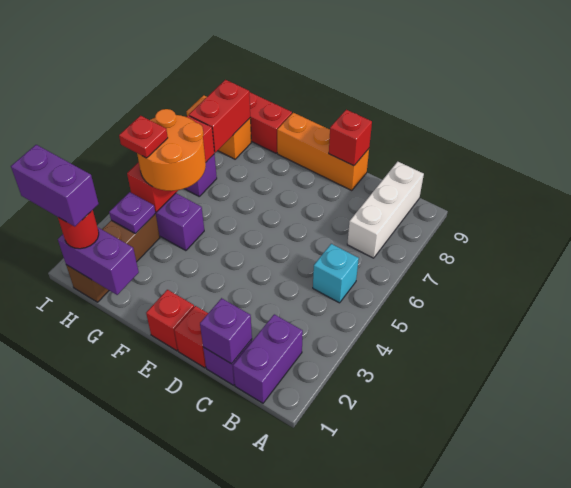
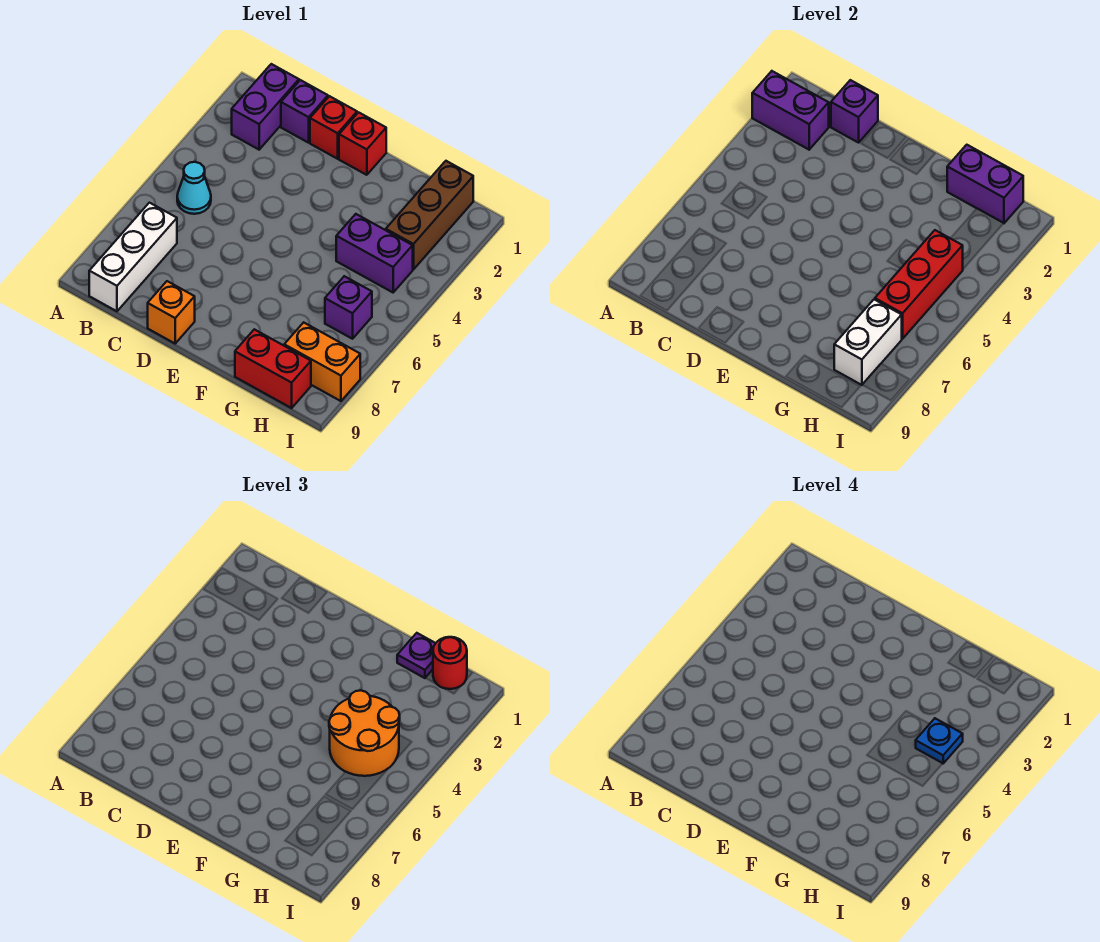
cyan 1x1 brick [313,244,359,303] -> cyan 1x1 cone [177,162,211,214]
orange 1x3 brick [277,113,369,191] -> orange 1x1 brick [148,281,195,343]
red 1x1 brick [329,110,372,166] -> none
purple 1x2 brick [11,145,99,226] -> purple 1x2 brick moved to [752,71,829,150]
purple 1x1 plate [109,192,155,234] -> purple 1x1 plate moved to [397,633,436,678]
red 1x1 plate [119,116,168,158] -> blue 1x1 plate [916,718,963,763]
red 1x2 brick [189,80,250,153] -> white 1x2 brick [834,299,902,385]

